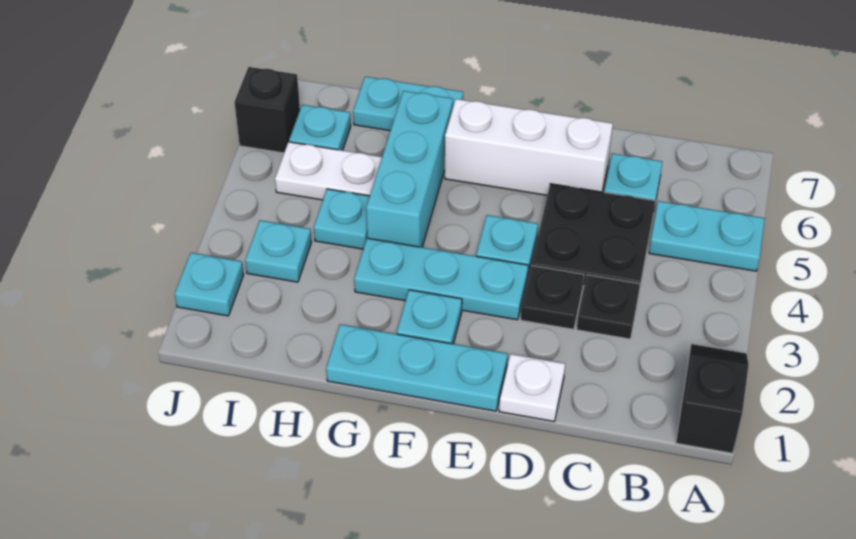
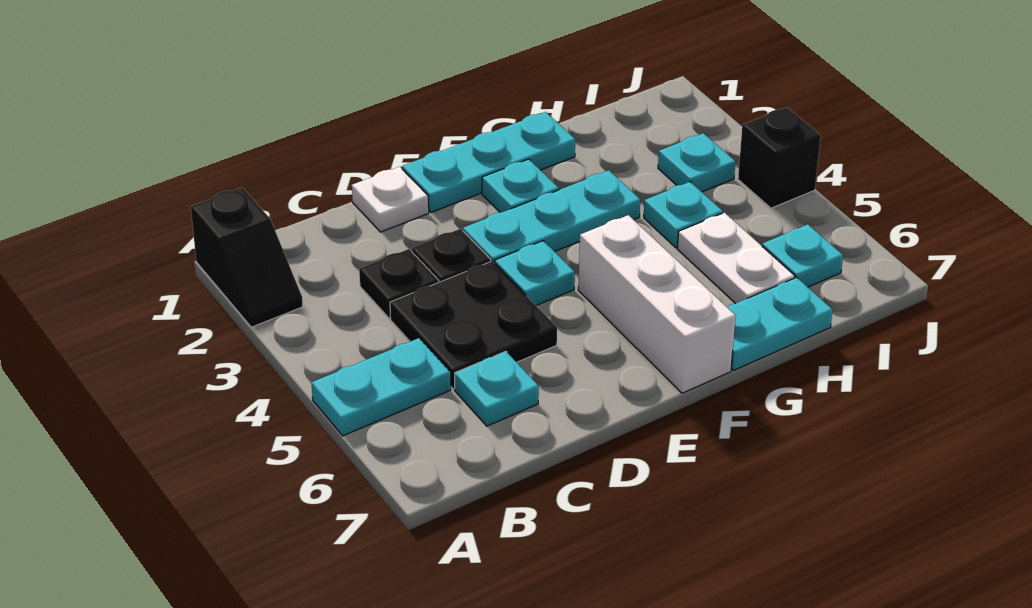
white 1x3 brick [445,99,613,195] -> white 1x3 brick turned to [578,215,736,393]
cyan 1x3 brick [366,91,453,247] -> none
white 1x2 plate [275,142,382,200] -> white 1x2 plate turned to [677,213,795,304]
cyan 1x1 plate [175,253,243,316] -> none
black 1x1 brick [234,67,300,153] -> black 1x1 brick moved to [738,107,821,208]

